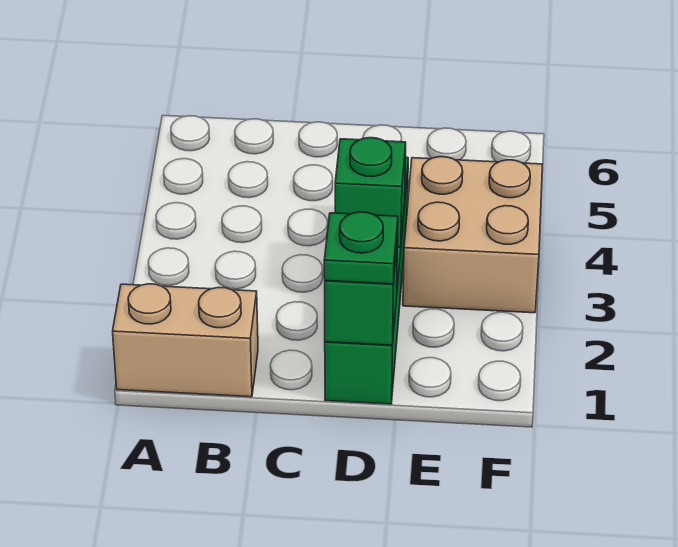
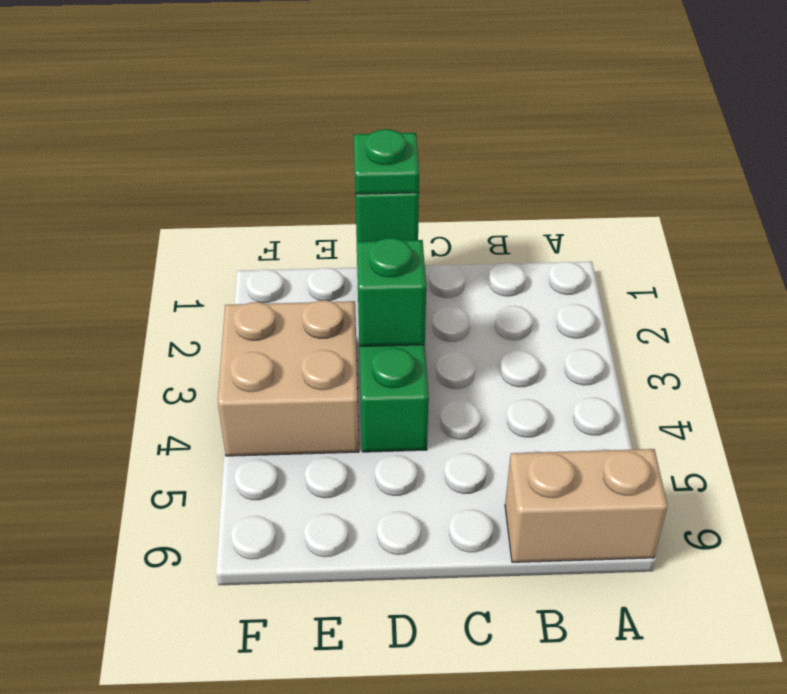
tan 1x2 brick [113,284,258,397] -> tan 1x2 brick moved to [505,449,668,562]

